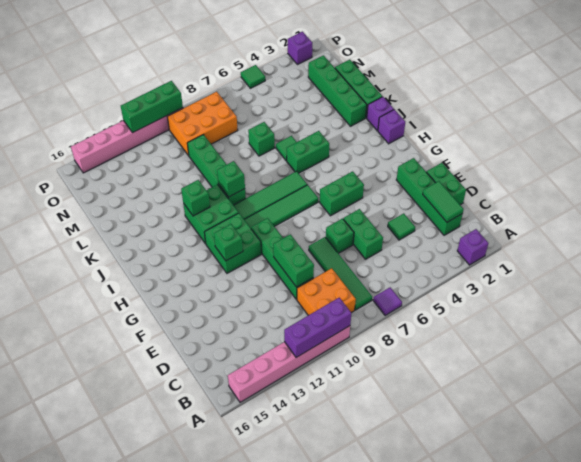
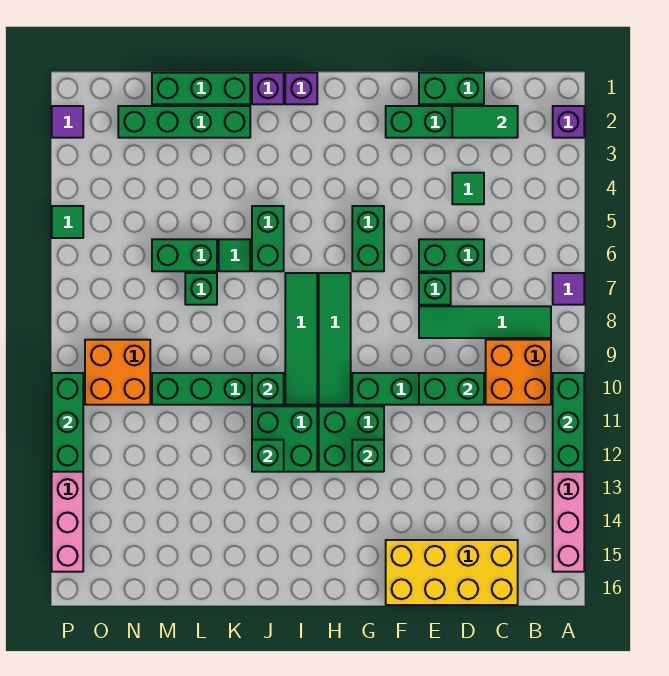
purple 1x3 brick [284,298,351,357] -> green 1x3 brick [553,373,584,472]
none -> yellow 2x4 brick [386,540,518,605]
none -> green 1x2 brick [152,239,217,271]
orange 2x3 brick [167,92,238,156] -> orange 2x2 brick [85,340,150,405]
purple 1x1 brick [288,32,312,65] -> purple 1x1 tile [52,106,83,138]

